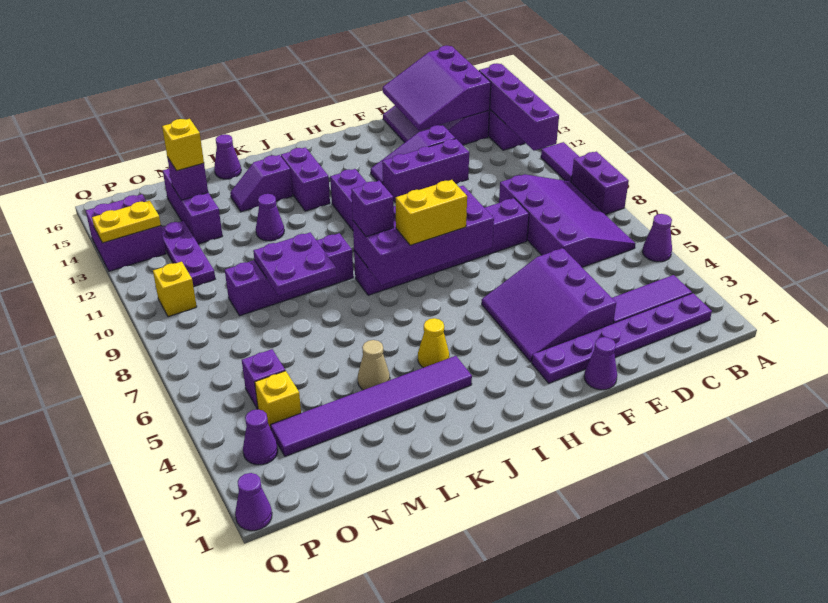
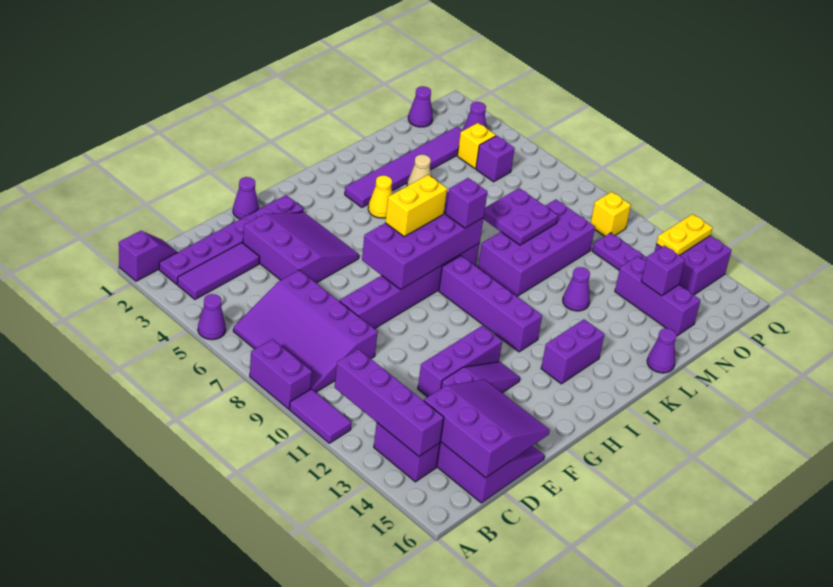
purple 1x2 brick [281,147,330,211] -> purple 1x2 brick turned to [541,319,604,384]
purple 1x4 brick [225,233,353,316] -> purple 2x4 brick [478,200,595,296]
purple 1x2 slope [230,155,292,212] -> purple 1x2 slope moved to [119,231,177,281]
yellow 1x1 brick [162,119,204,171] -> none
purple 1x1 cone [235,473,272,531] -> purple 1x1 cone moved to [408,86,433,127]

